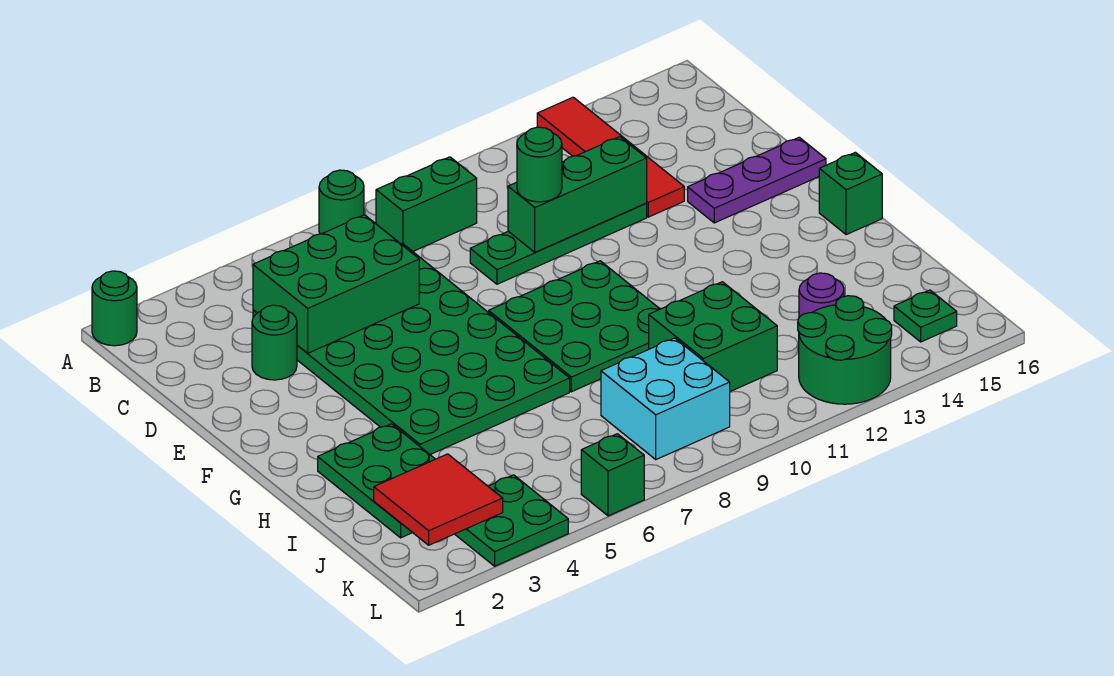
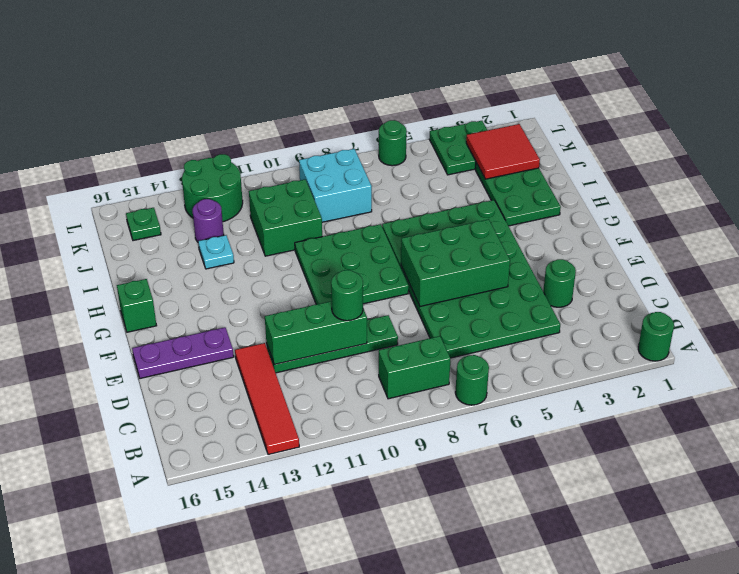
green 2x3 brick [253,215,419,353] -> green 2x3 brick moved to [401,219,510,306]
none -> cyan 1x1 plate [198,235,234,269]
green 1x1 brick [581,434,644,516] -> green 1x1 round brick [379,120,407,166]

